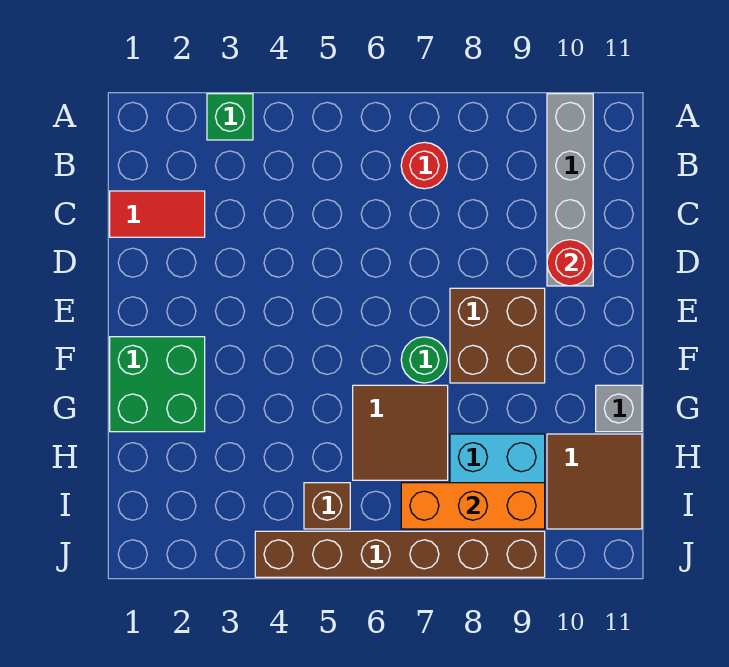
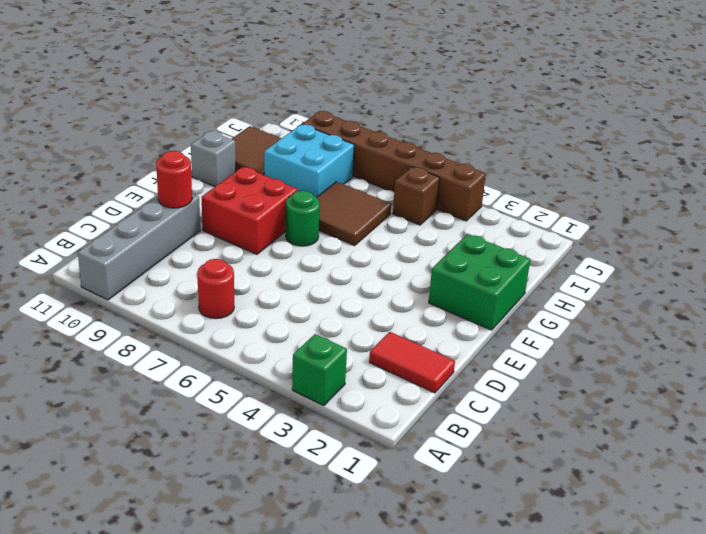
brown 2x2 brick [450,288,545,383] -> red 2x2 brick [202,167,297,254]
orange 1x3 brick [401,483,545,529] -> none

